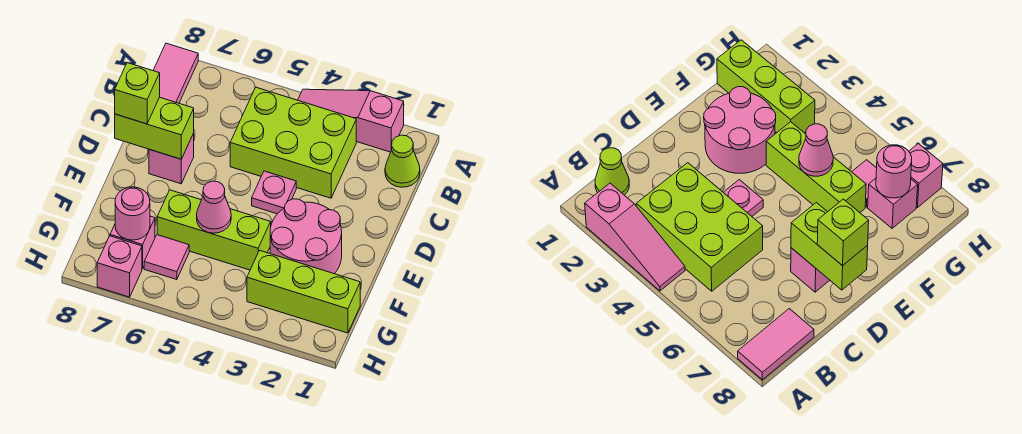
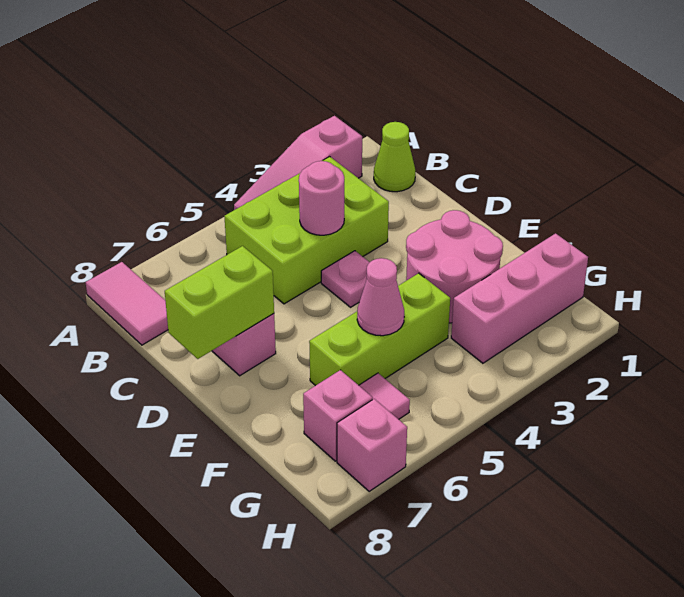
lime 1x1 brick [115,63,160,124] -> none
lime 1x3 brick [247,250,360,333] -> pink 1x3 brick [451,233,588,363]
pink 1x1 round brick [115,187,150,240] -> pink 1x1 round brick moved to [299,161,344,235]

